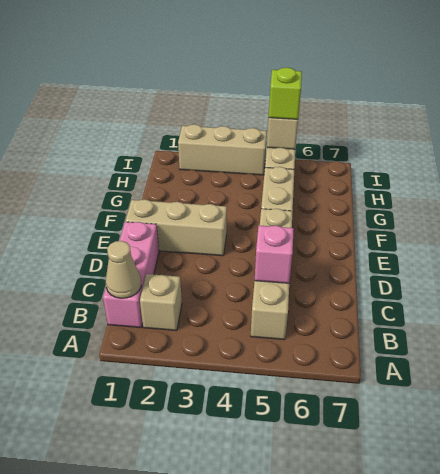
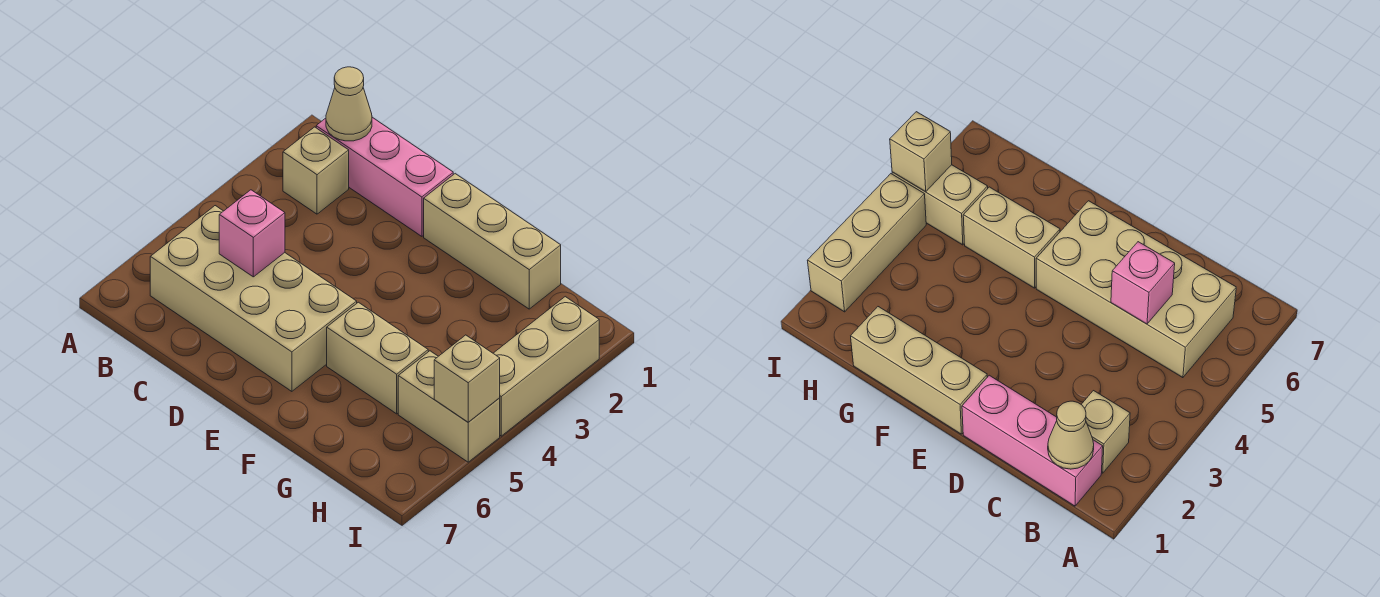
tan 1x4 brick [251,209,293,340] -> tan 2x4 brick [150,206,357,391]
tan 1x3 brick [125,199,227,256] -> tan 1x3 brick turned to [424,174,561,309]
lime 1x1 brick [269,68,302,119] -> none

